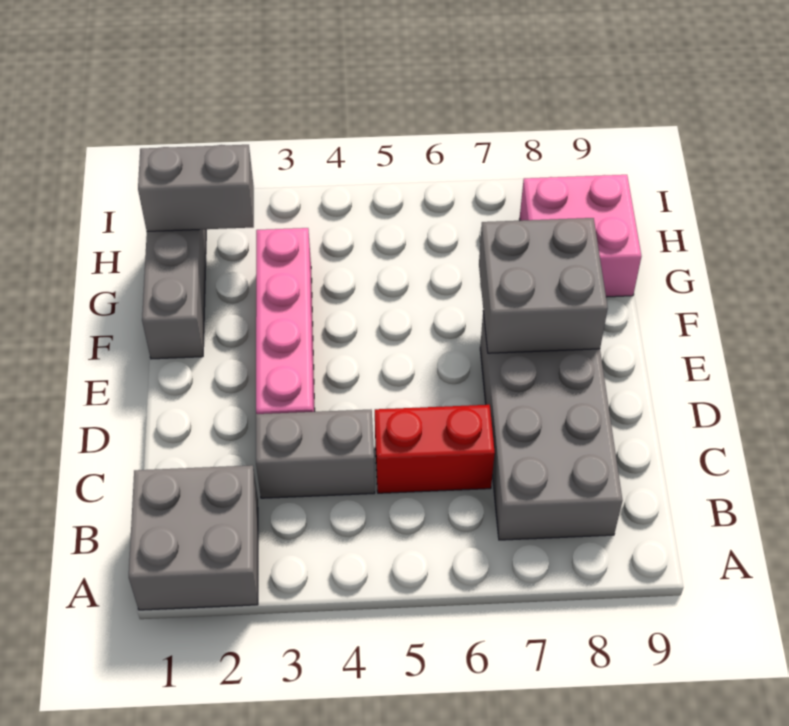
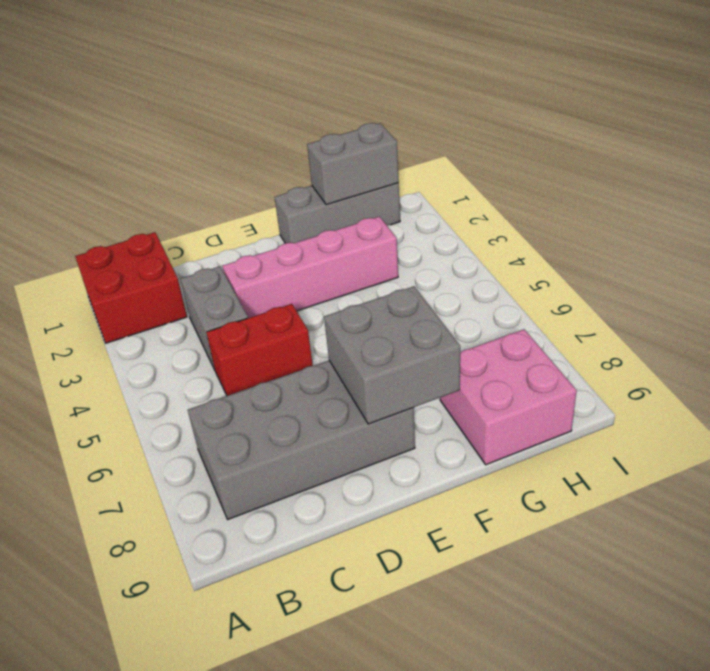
grey 2x2 brick [129,465,258,610] -> red 2x2 brick [75,232,187,343]
red 1x2 brick [375,405,495,493] -> red 1x2 brick turned to [206,304,313,396]
grey 1x2 brick [138,145,254,231] -> grey 1x2 brick turned to [307,123,399,205]

